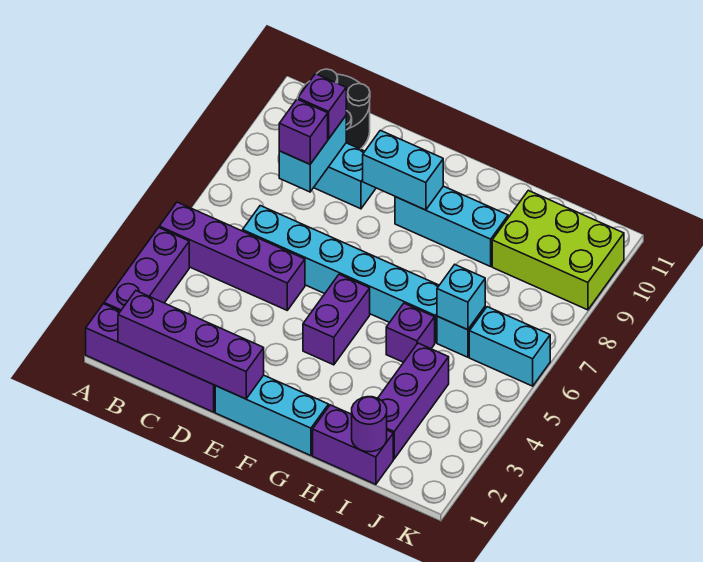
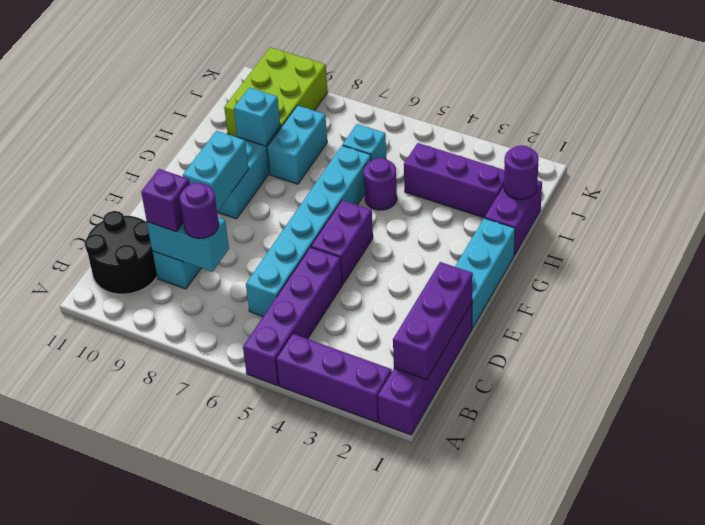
purple 1x4 brick [118,291,264,399] -> purple 1x3 brick [393,262,473,380]
purple 1x1 brick [279,99,328,164] -> purple 1x1 round brick [180,183,219,239]
purple 1x2 brick [303,274,370,365] -> purple 1x2 brick turned to [311,200,373,284]
purple 1x1 brick [386,303,435,362] -> purple 1x1 round brick [364,158,397,210]
cyan 1x1 brick [437,265,485,330] -> cyan 1x1 brick moved to [234,88,280,146]
cyan 1x2 brick [469,307,550,386] -> cyan 1x2 brick moved to [267,106,327,184]

